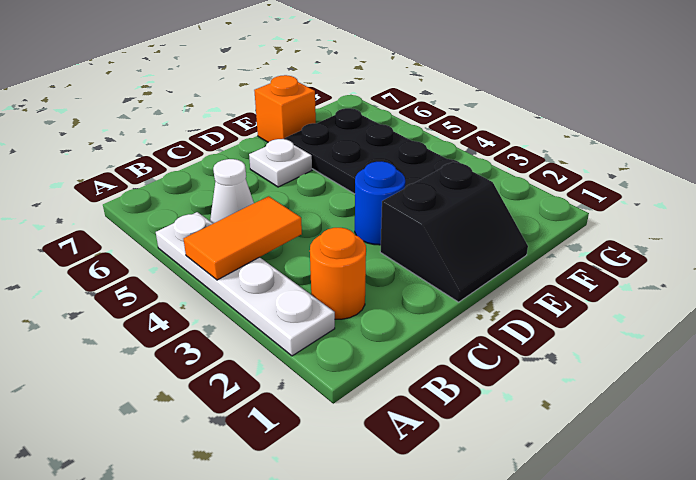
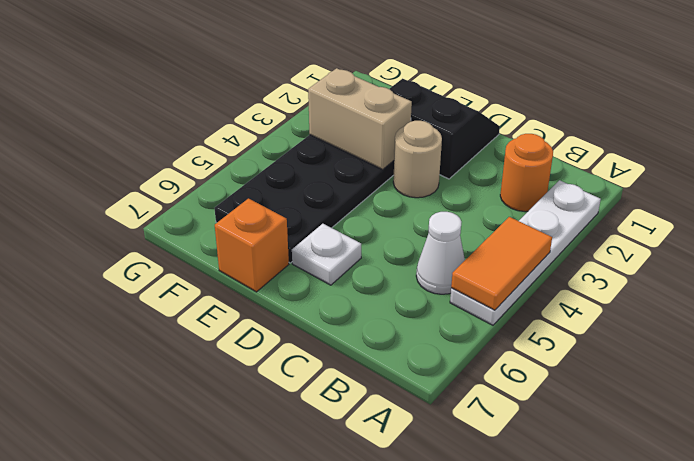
orange 1x2 tile [184,196,302,280] -> orange 1x2 tile turned to [451,217,552,310]
blue 1x1 round brick [355,161,405,245] -> tan 1x1 round brick [393,121,442,198]
none -> tan 1x2 brick [308,68,412,170]

